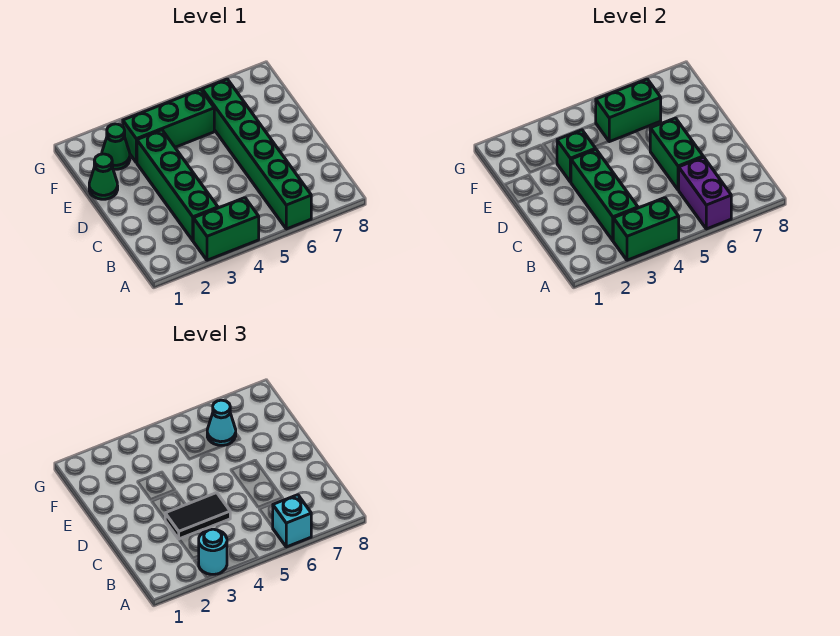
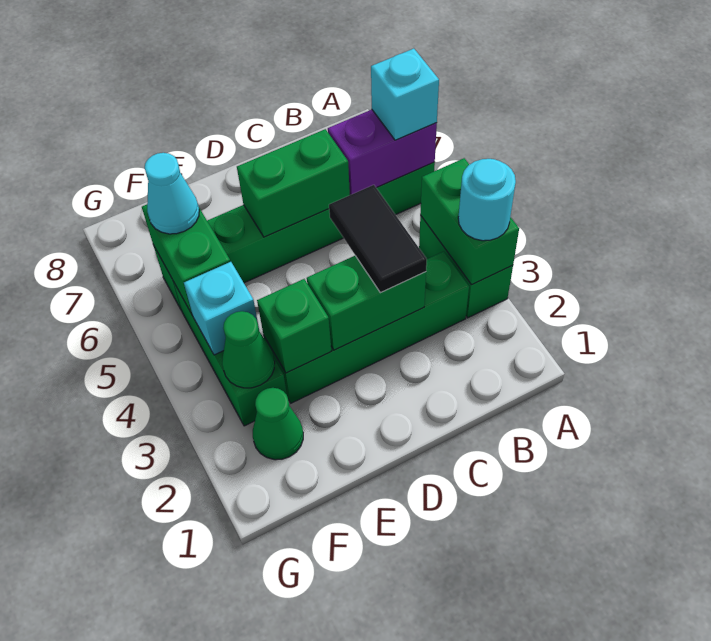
green 1x3 brick [571,150,638,240] -> green 1x2 brick [307,256,426,350]
green 1x1 cone [89,154,118,199] -> green 1x1 cone moved to [222,311,275,388]
none -> cyan 1x1 brick [184,262,259,355]

